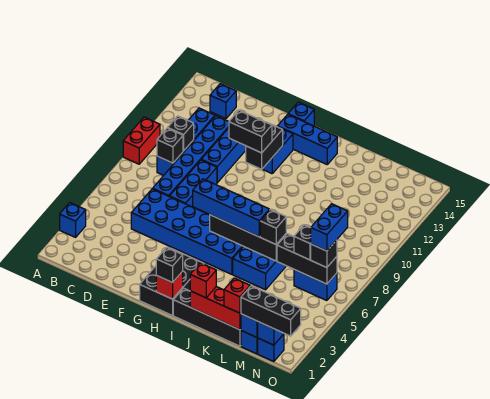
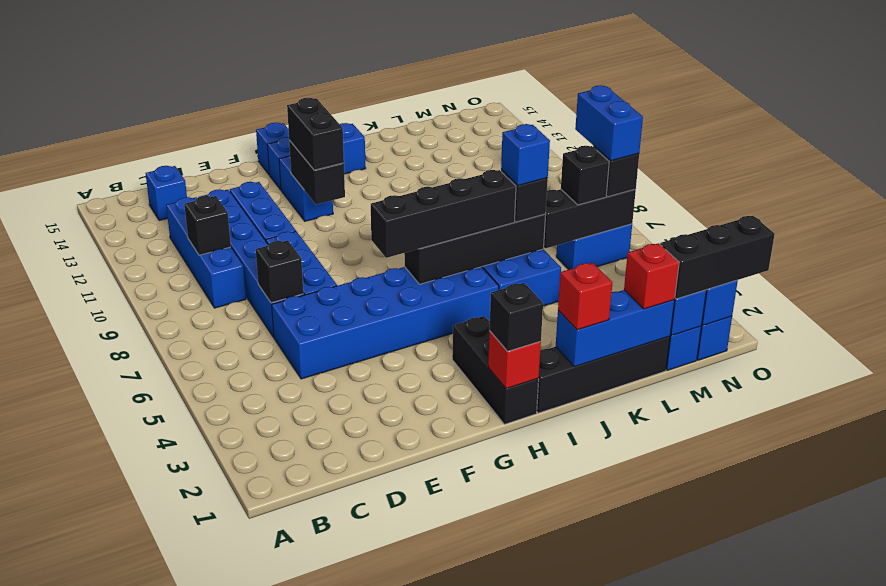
blue 1x1 brick [60,203,86,237] -> blue 1x1 brick moved to [501,124,550,185]
red 1x2 brick [123,117,160,164] -> none
black 1x1 brick [157,128,183,163] -> black 1x1 brick moved to [256,240,303,303]
black 1x2 brick [229,110,272,153] -> black 1x2 brick turned to [287,98,344,170]
black 2x3 brick [140,249,204,316] -> black 1x3 brick [452,316,539,424]
blue 1x4 brick [193,179,269,237] -> black 1x4 brick [371,170,516,258]
red 1x3 brick [190,287,241,330] -> blue 1x3 brick [556,290,675,367]

